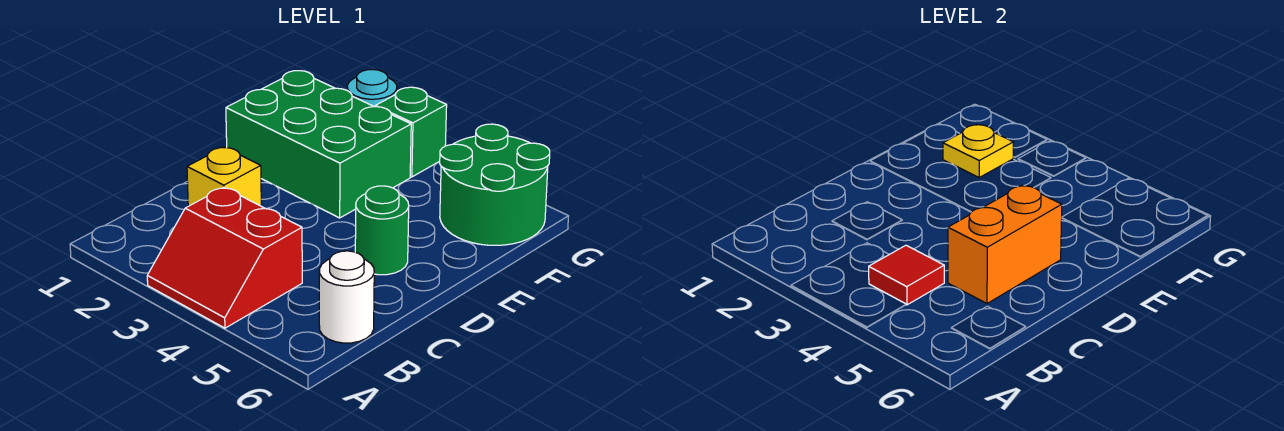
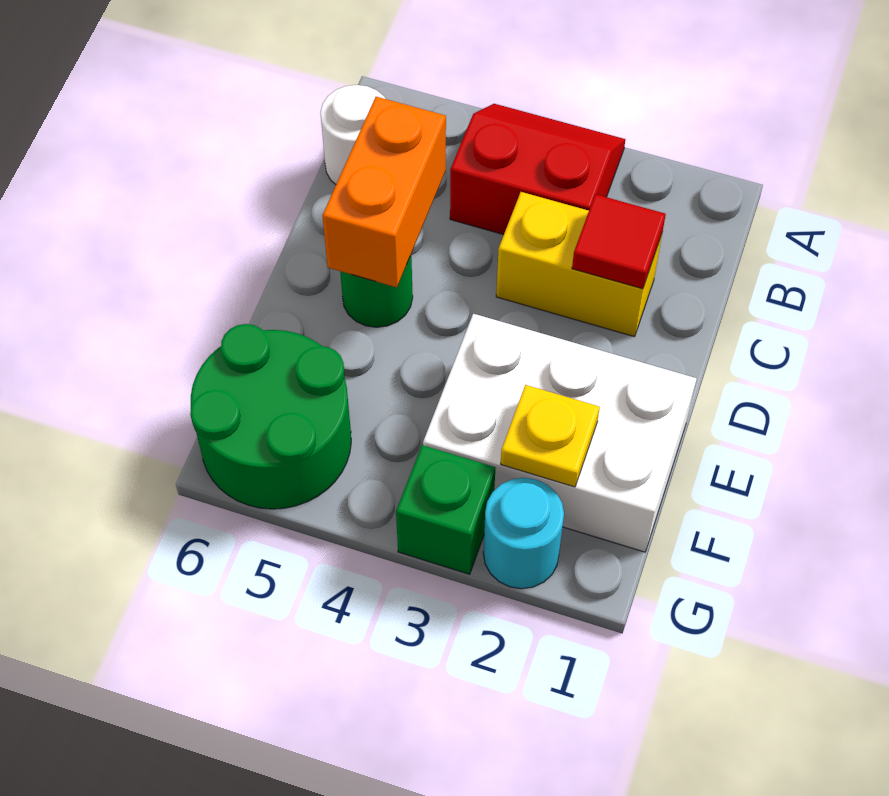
red 1x1 tile [869,245,944,305] -> red 1x1 tile moved to [572,194,666,289]
yellow 1x1 brick [187,147,261,206] -> yellow 1x2 brick [496,192,662,337]
green 2x3 brick [226,71,411,218] -> white 2x3 brick [423,314,697,552]

